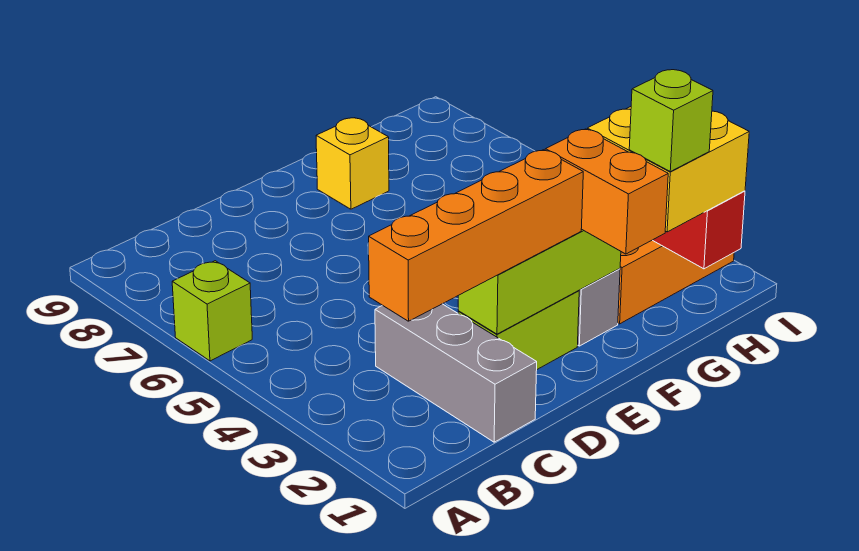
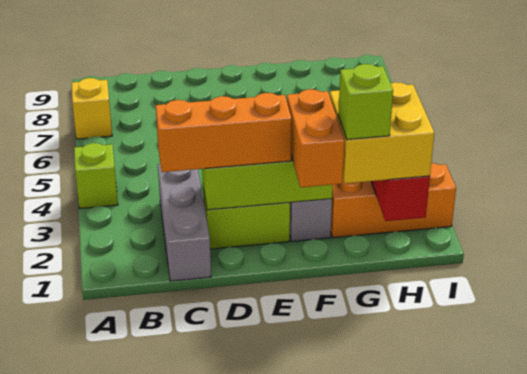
lime 1x1 brick [172,261,252,361] -> lime 1x1 brick moved to [74,143,118,208]
orange 1x4 brick [369,150,583,321] -> orange 1x3 brick [156,93,292,172]
yellow 1x1 brick [316,118,389,209] -> yellow 1x1 brick moved to [72,78,112,139]

